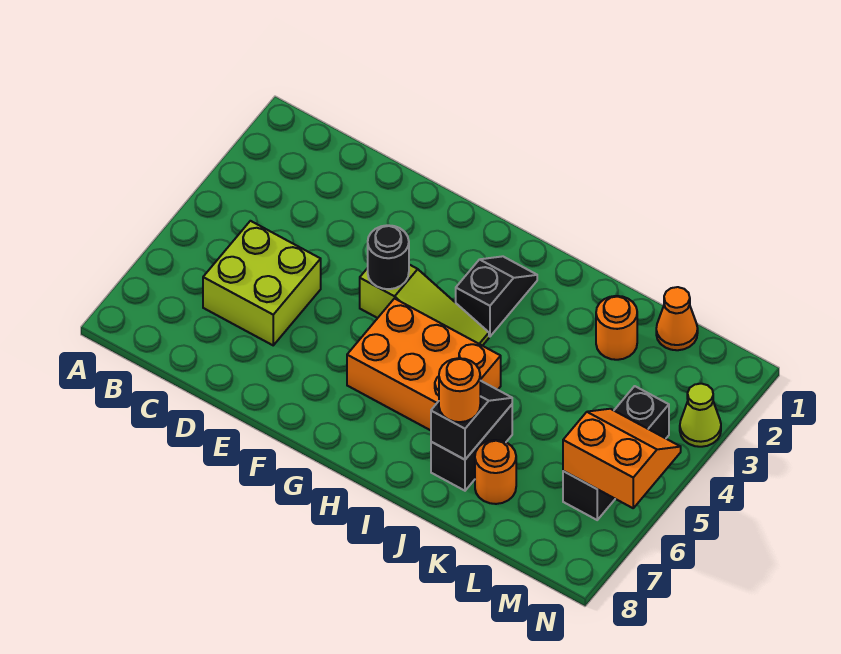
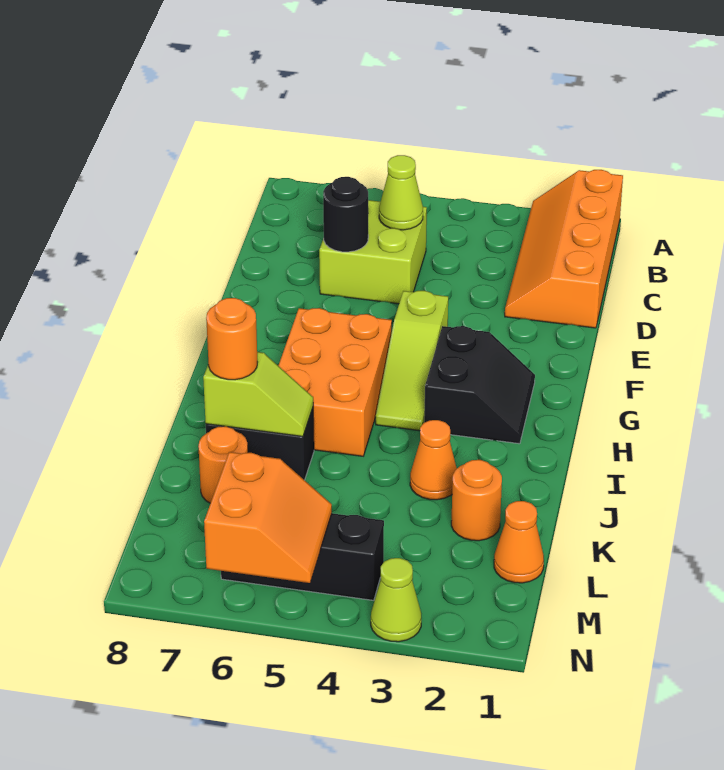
none -> orange 2x4 slope [505,170,623,328]
none -> lime 1x1 cone [379,155,423,230]
black 1x1 round brick [368,225,409,289] -> black 1x1 round brick moved to [323,177,368,252]
black 1x2 slope [456,256,537,337] -> black 2x2 slope [424,326,535,444]
none -> orange 1x1 cone [410,420,457,500]
black 1x2 slope [431,381,512,460] -> lime 1x2 slope [203,352,313,436]

